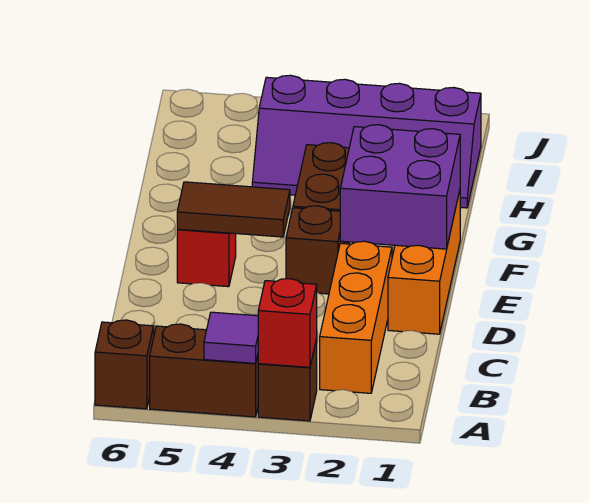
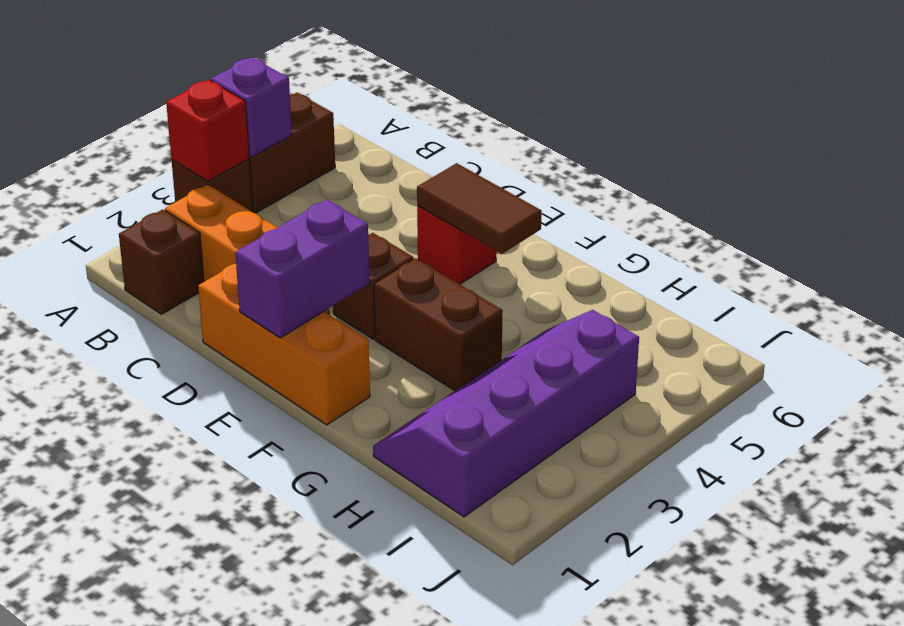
purple 1x1 tile [204,312,258,363] -> purple 1x1 brick [211,57,292,157]
brown 1x1 brick [95,320,154,409] -> brown 1x1 brick moved to [119,209,204,314]
purple 2x2 brick [340,125,460,249] -> purple 1x2 brick [235,199,370,338]
brown 1x2 tile [177,182,290,237] -> brown 1x2 tile turned to [417,163,542,254]

